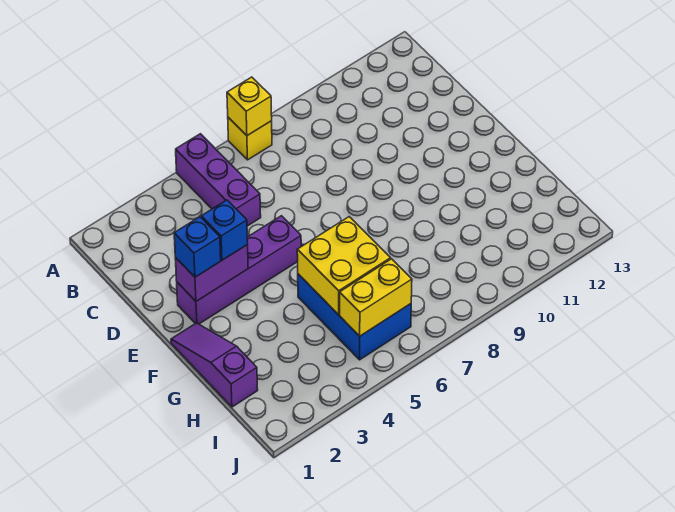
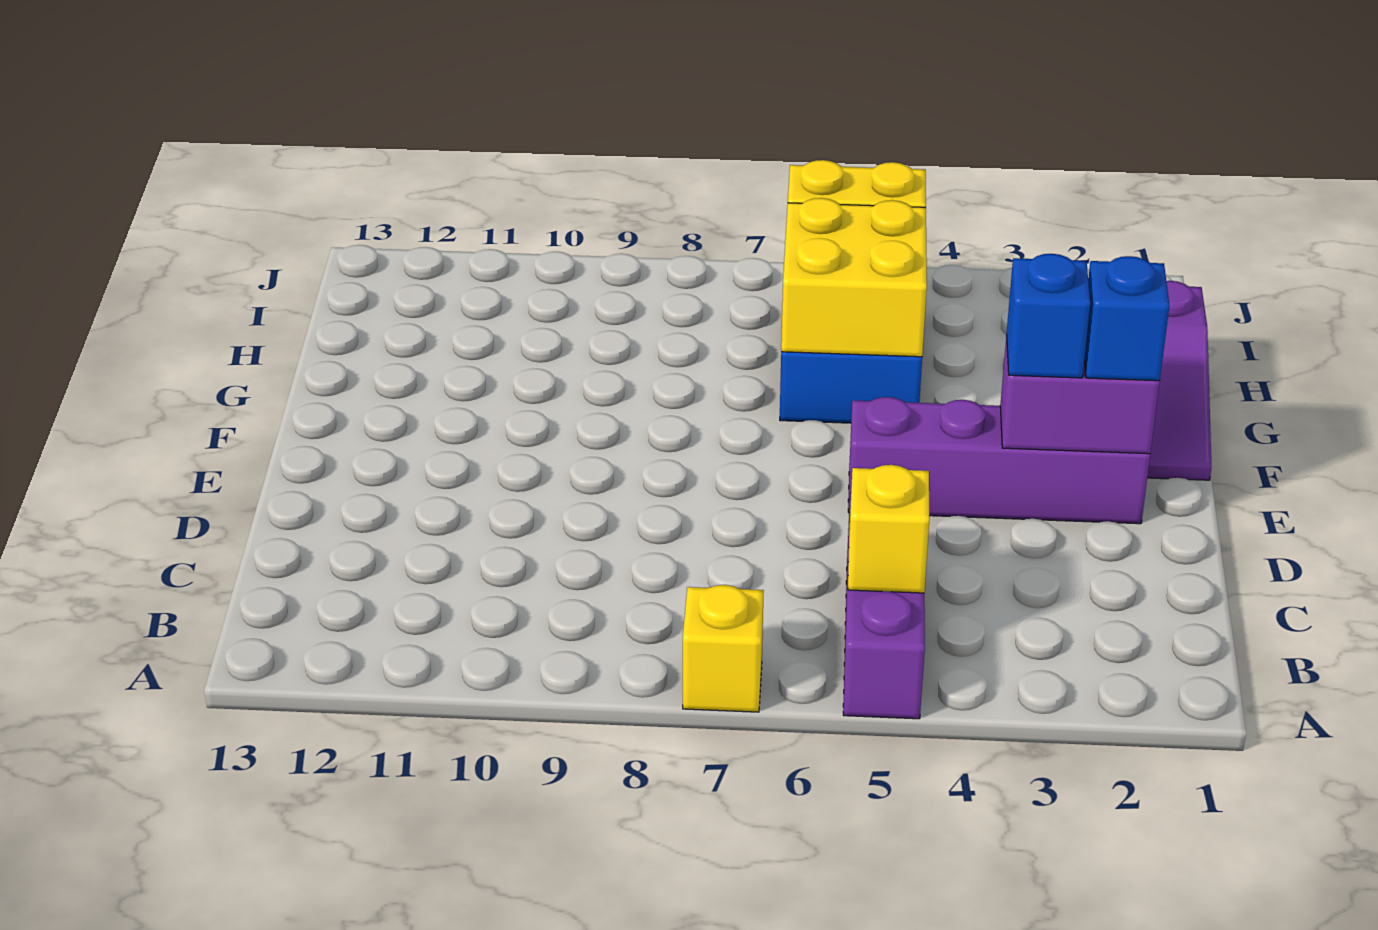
yellow 1x1 brick [227,77,272,136] -> yellow 1x1 brick moved to [848,465,929,593]

